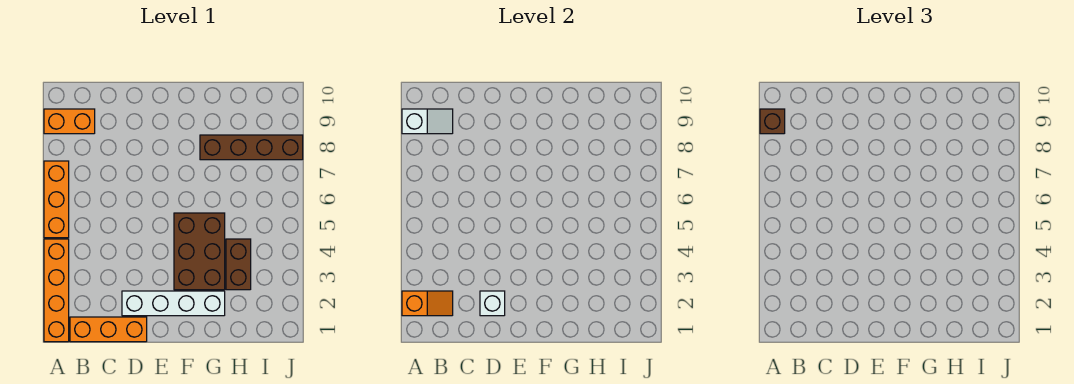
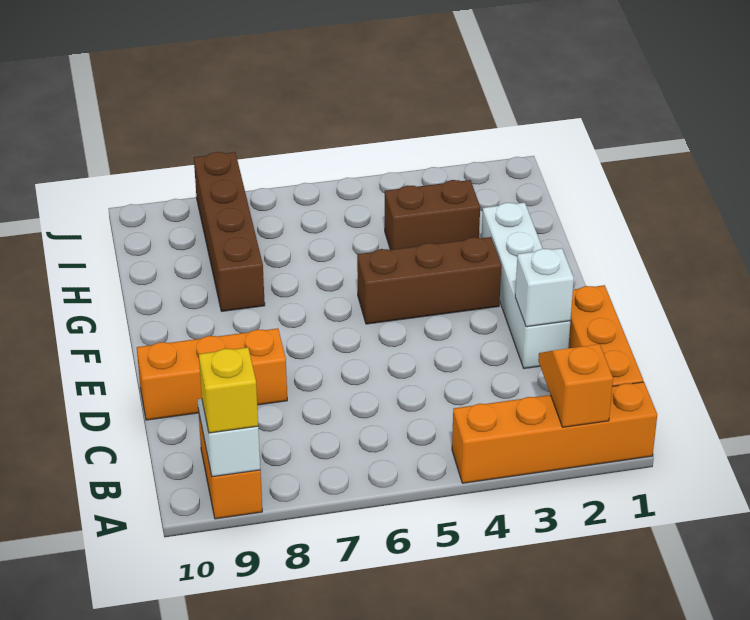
orange 1x3 brick [44,161,69,238] -> orange 1x3 brick moved to [137,328,287,420]
brown 1x1 brick [760,109,785,134] -> yellow 1x1 brick [199,347,258,433]
brown 2x3 brick [174,213,225,290] -> brown 1x3 brick [357,237,501,324]

